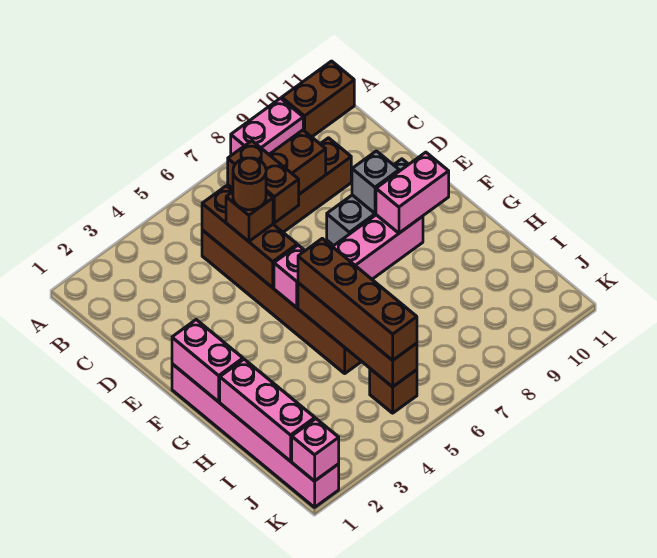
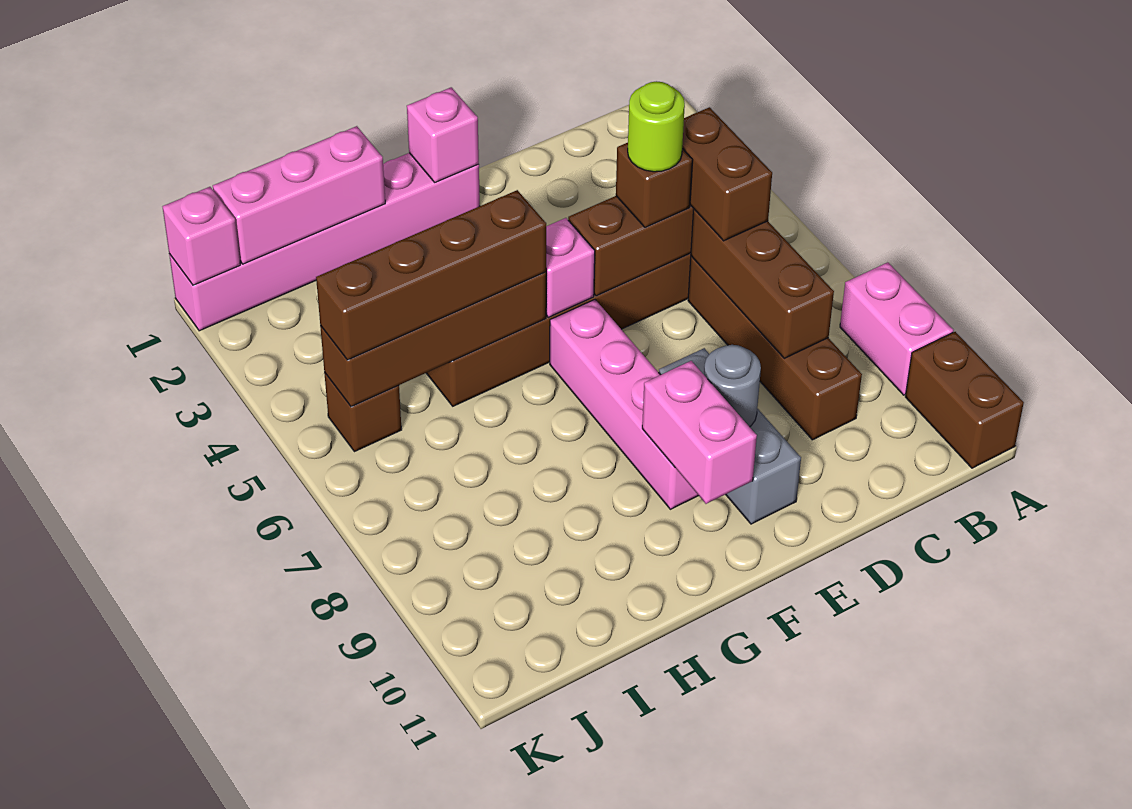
brown 1x2 brick [228,141,299,223] -> brown 1x2 brick turned to [682,107,772,241]
brown 1x1 round brick [233,158,266,210] -> lime 1x1 round brick [628,81,685,172]
grey 1x1 brick [352,151,399,213] -> grey 1x1 round brick [704,345,761,427]
pink 1x2 brick [172,320,243,402] -> pink 1x1 brick [407,87,479,182]

